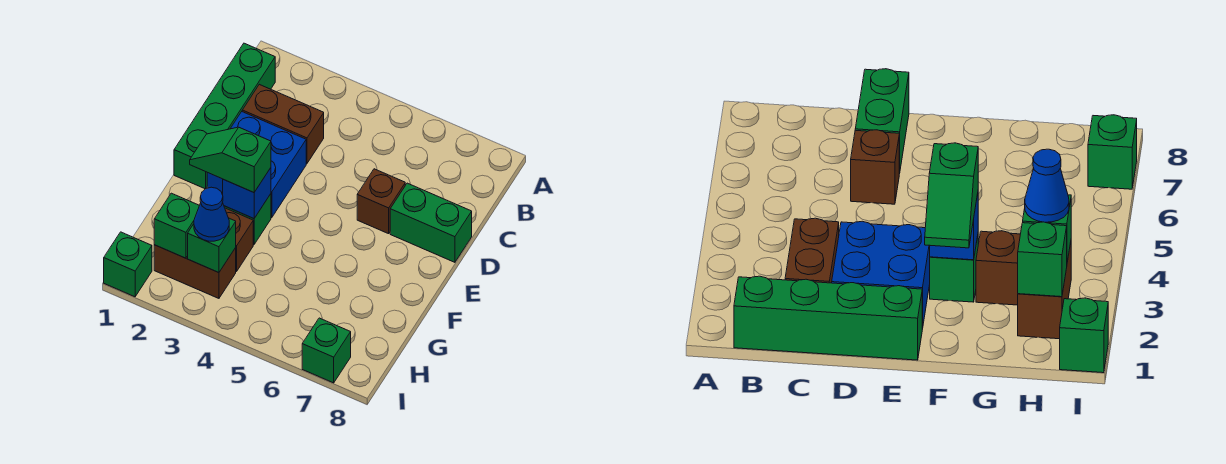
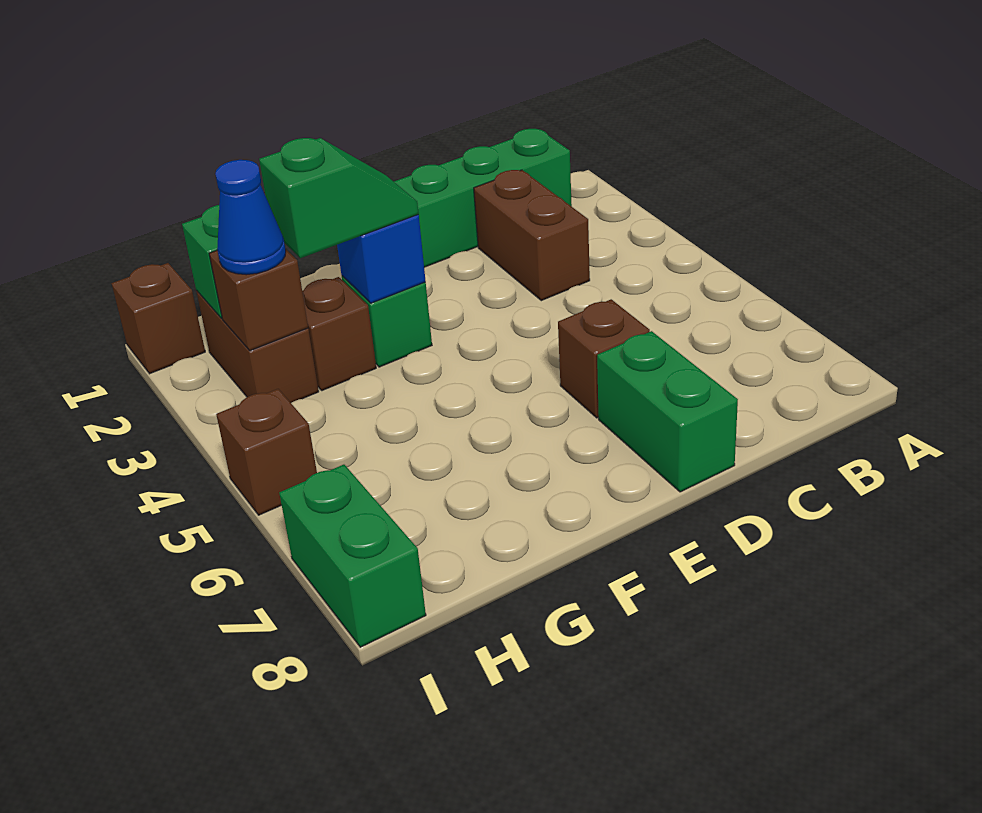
blue 2x2 brick [207,112,306,218] -> none
green 1x2 slope [190,127,271,192] -> green 1x2 slope turned to [259,138,419,258]
green 1x1 brick [188,218,236,273] -> brown 1x1 brick [209,250,308,351]
green 1x1 brick [104,232,152,297] -> brown 1x1 brick [112,263,205,374]
none -> brown 1x1 brick [216,389,317,515]
green 1x1 brick [302,318,351,383] -> green 1x2 brick [279,465,426,647]

